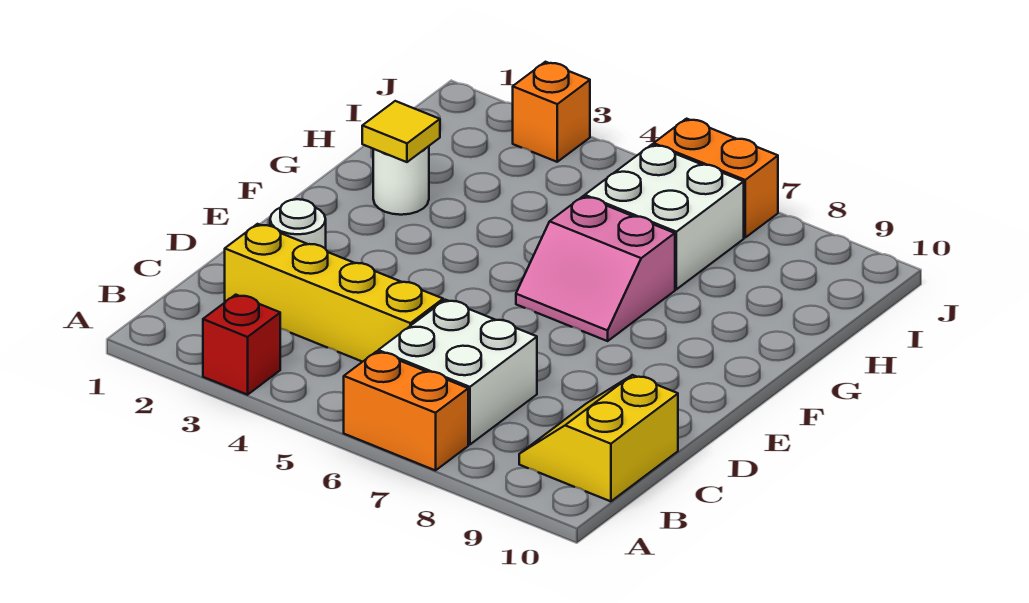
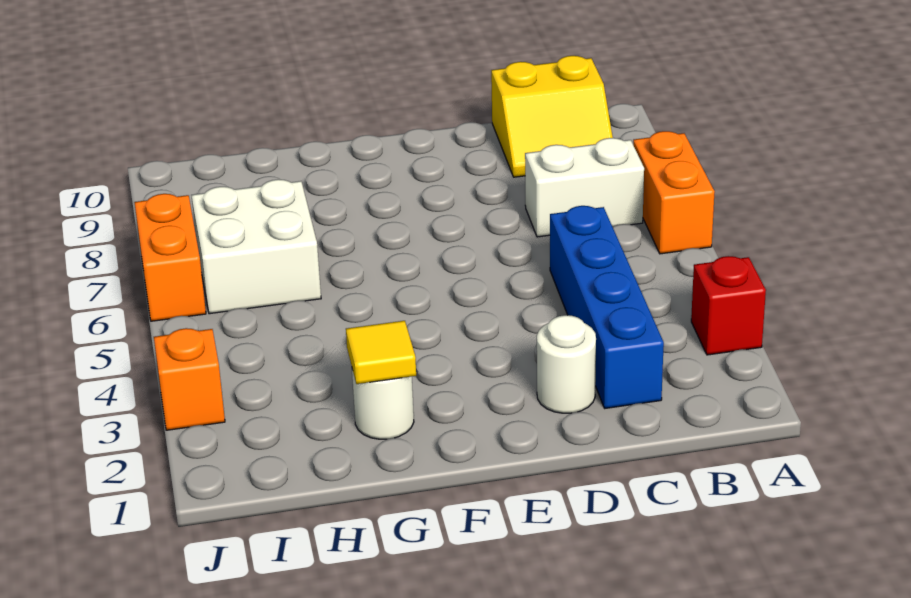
white 2x2 brick [378,300,537,445] -> white 1x2 brick [525,138,644,237]
yellow 1x4 brick [225,224,443,362] -> blue 1x4 brick [550,206,664,408]
pink 2x2 slope [516,196,675,341] -> none

